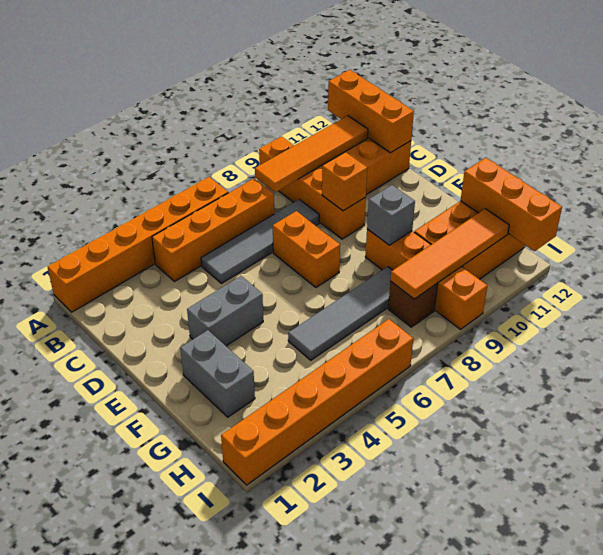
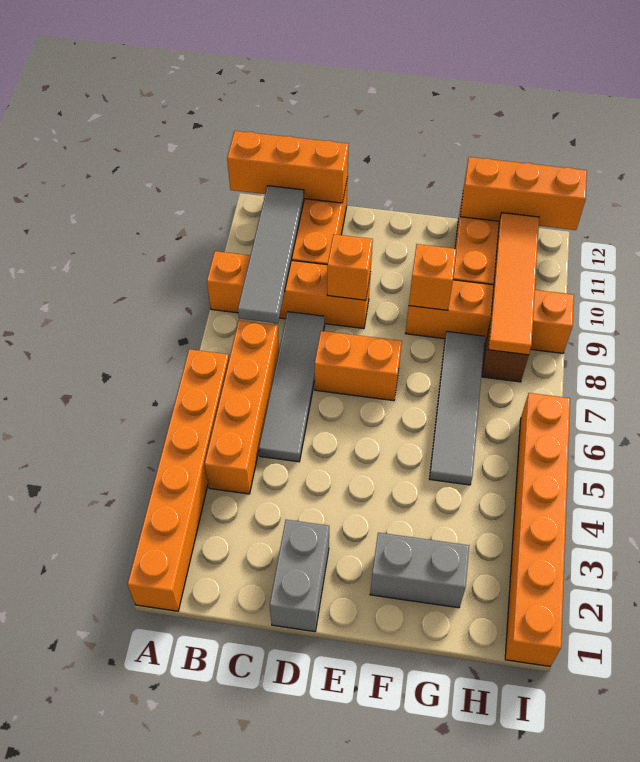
orange 1x4 tile [255,116,368,192] -> grey 1x4 tile [238,186,304,323]
grey 1x2 brick [187,276,263,346] -> grey 1x2 brick moved to [270,520,329,632]
grey 1x1 brick [367,185,415,245] -> orange 1x1 brick [409,244,456,310]

